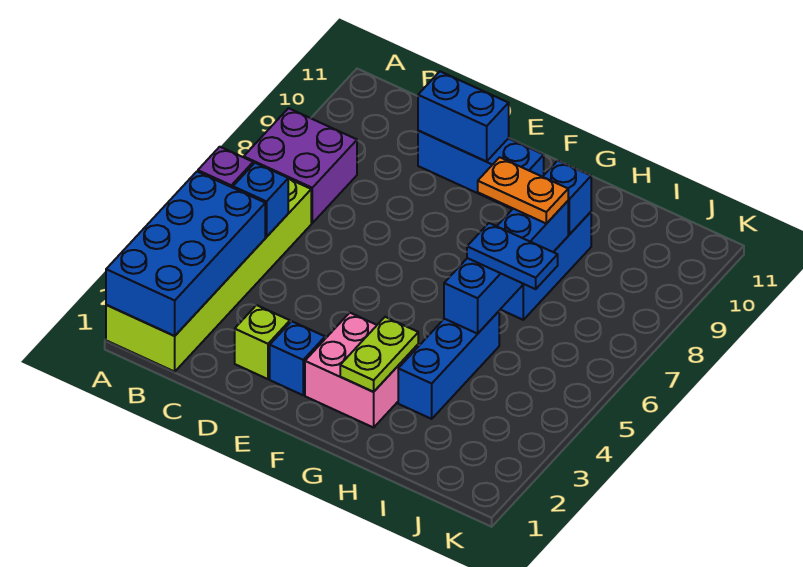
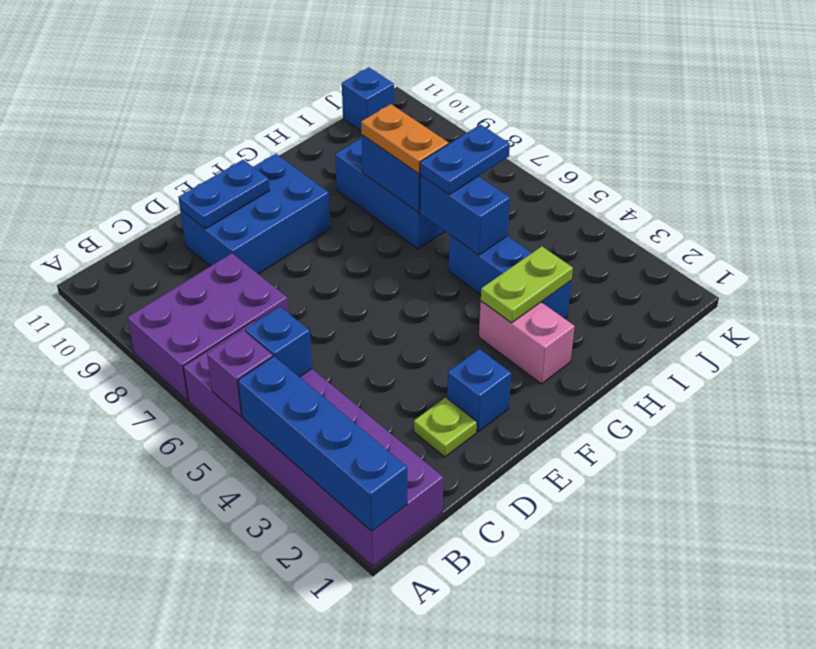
lime 2x6 brick [106,163,311,372] -> purple 2x6 brick [183,321,443,567]
blue 2x4 brick [106,172,265,336] -> blue 1x4 brick [238,356,407,532]
purple 2x2 brick [244,108,357,223] -> purple 2x3 brick [128,253,288,401]
lime 1x1 brick [235,305,290,379] -> lime 1x1 plate [414,397,477,457]
blue 1x3 brick [418,131,544,209] -> blue 2x3 brick [180,154,331,274]
blue 1x2 brick [418,71,509,162] -> blue 1x2 plate [178,160,270,229]
pink 2x2 brick [305,313,418,428] -> pink 1x2 brick [479,301,575,384]
lime 1x2 plate [340,317,418,392] -> lime 1x2 plate turned to [481,246,573,323]
orange 1x2 plate [478,157,568,224] -> orange 1x2 plate turned to [361,104,449,174]
blue 1x1 brick [543,161,591,235] -> blue 1x1 brick moved to [342,67,394,131]

